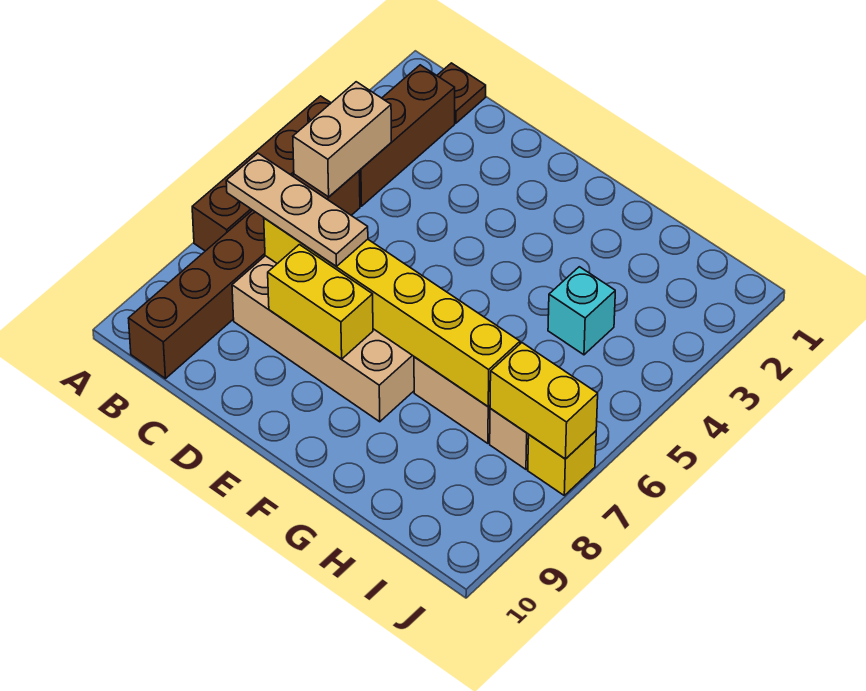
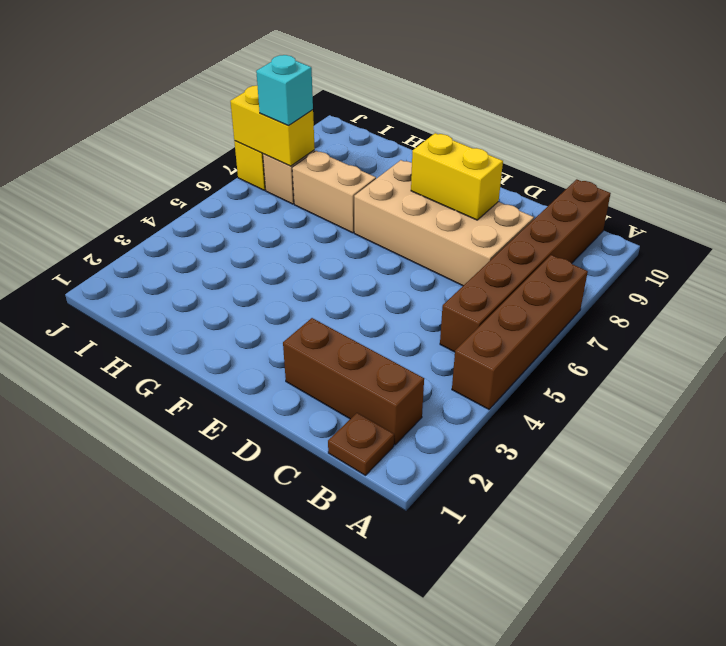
brown 1x3 brick [359,65,455,206] -> brown 1x3 brick turned to [283,318,424,445]
tan 1x2 brick [293,82,391,197] -> none
tan 1x3 plate [226,153,368,266] -> none
yellow 1x6 brick [264,218,520,407] -> none
cyan 1x1 brick [548,267,615,355] -> cyan 1x1 brick moved to [256,55,313,125]

